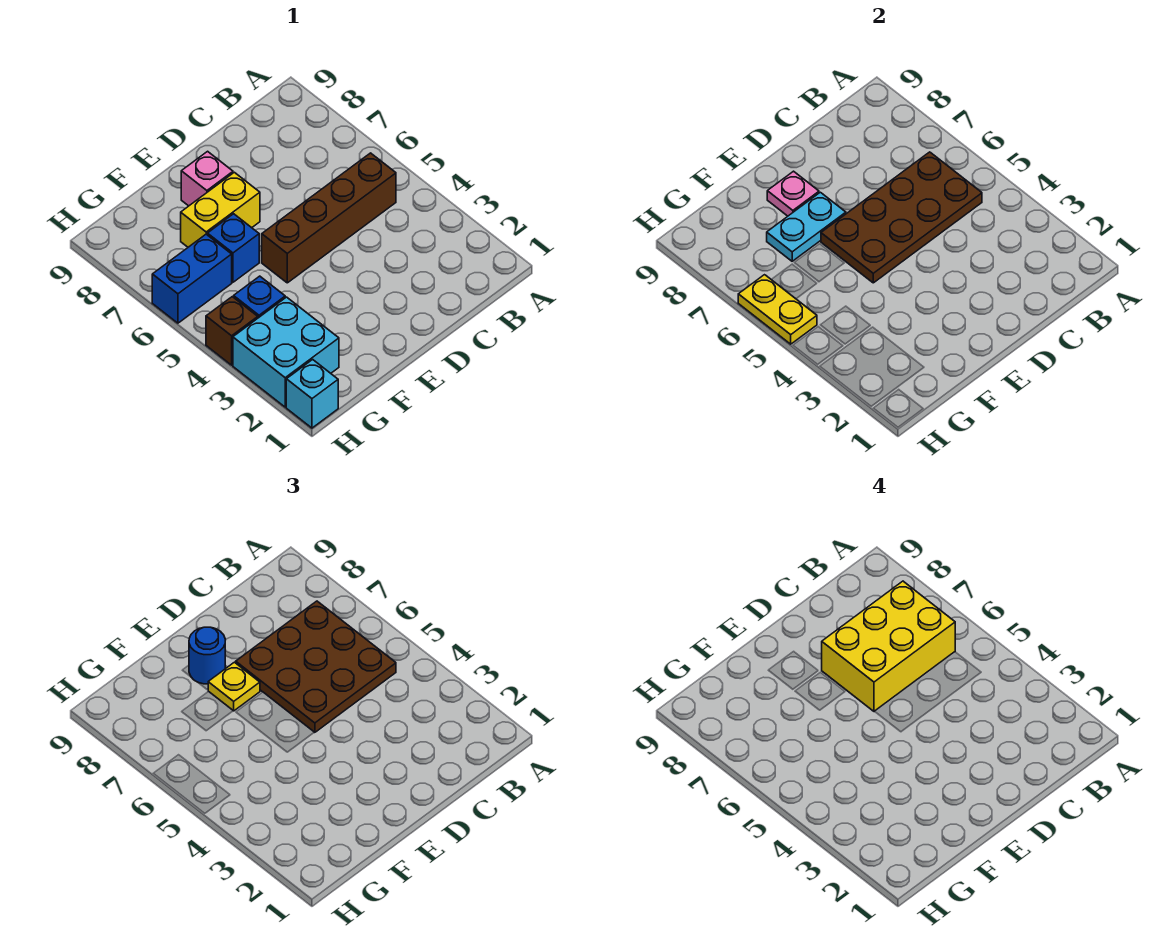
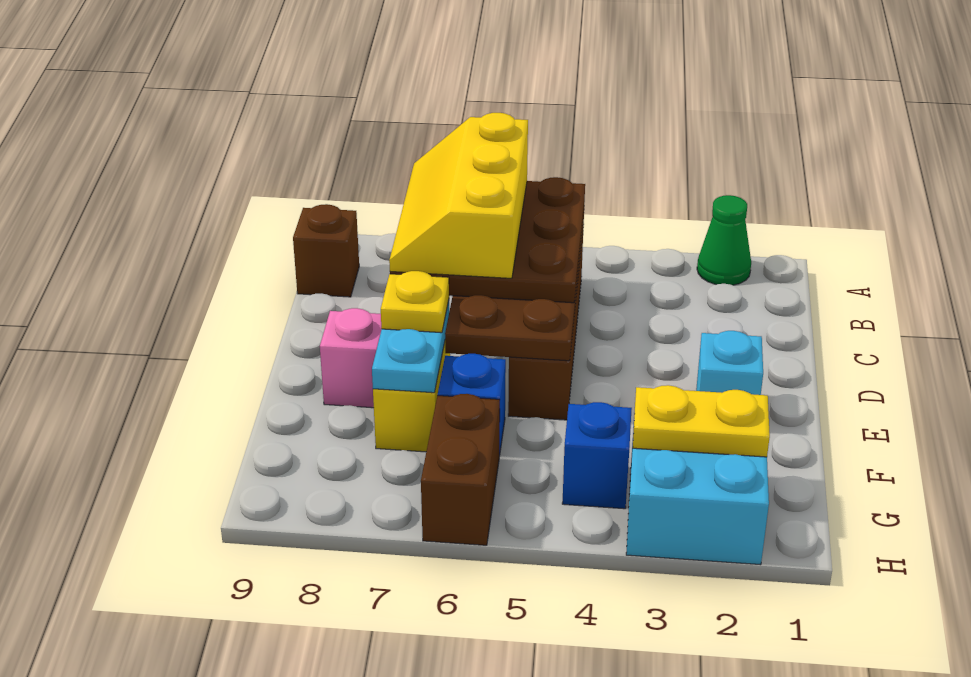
none -> green 1x1 cone [697,195,751,285]
yellow 2x3 brick [822,581,955,711] -> yellow 2x3 slope [389,113,528,278]
pink 1x1 plate [767,171,819,216] -> none
blue 1x1 round brick [189,627,225,684] -> none
blue 1x2 brick [152,234,232,323] -> brown 1x2 brick [421,394,500,545]
cyan 1x1 brick [286,360,338,428] -> cyan 1x1 brick moved to [696,331,763,395]
brown 1x1 brick [206,297,258,365] -> brown 1x1 brick moved to [293,204,359,297]
yellow 1x2 plate [738,275,817,344] -> yellow 1x2 plate moved to [633,385,770,457]

